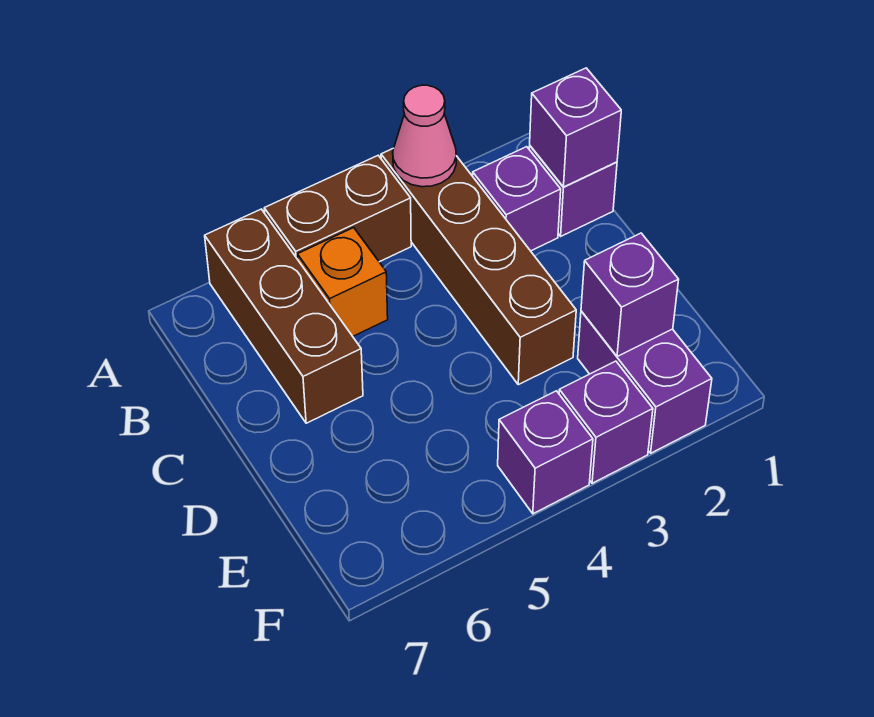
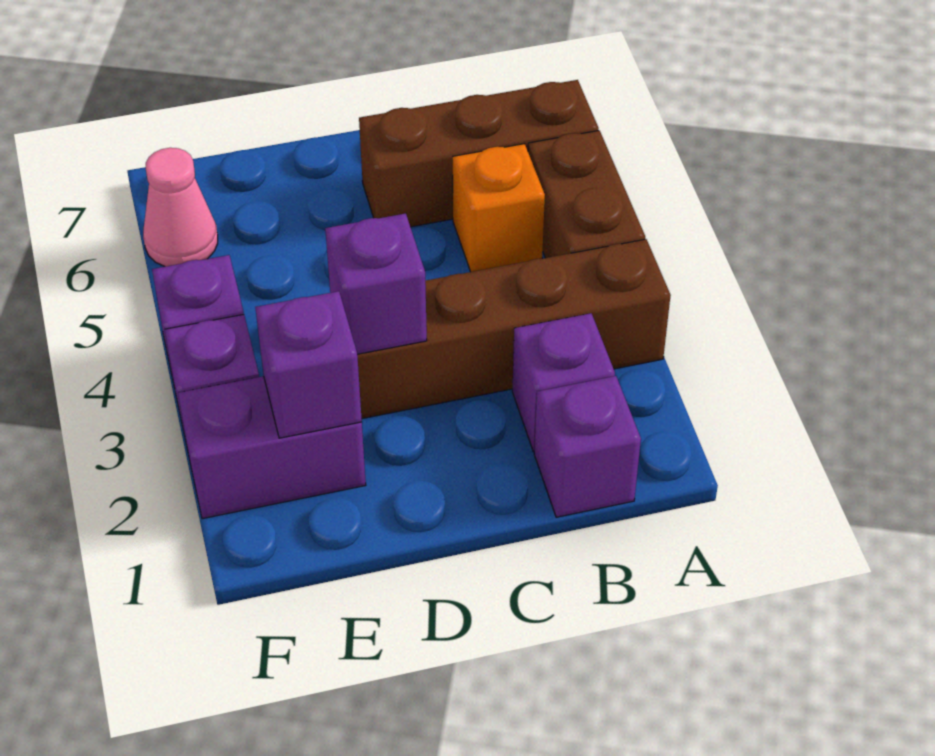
pink 1x1 cone [393,85,456,187] -> pink 1x1 cone moved to [143,148,218,267]
purple 1x1 brick [530,68,621,187] -> purple 1x1 brick moved to [325,214,427,354]

